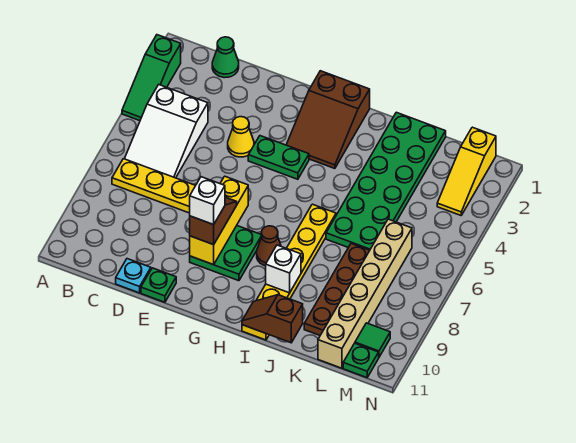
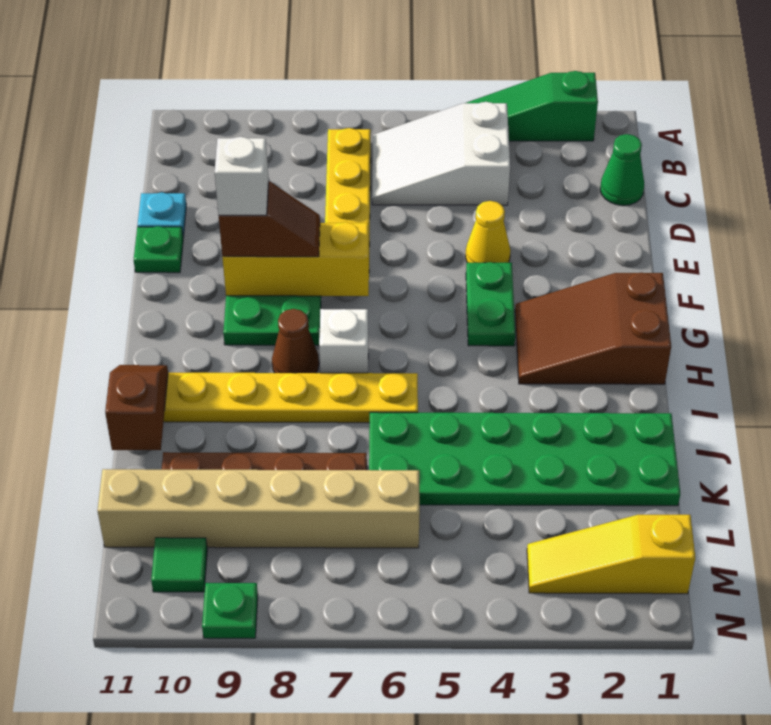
white 1x1 brick [266,245,301,293] -> white 1x1 brick moved to [319,309,368,373]
green 1x1 plate [343,343,379,378] -> green 1x1 plate moved to [202,583,258,638]

